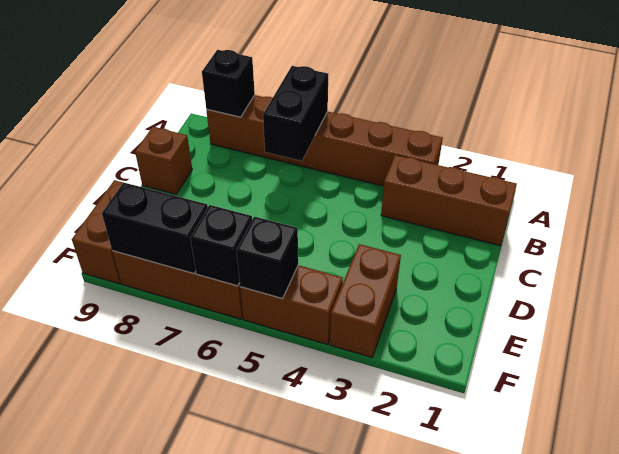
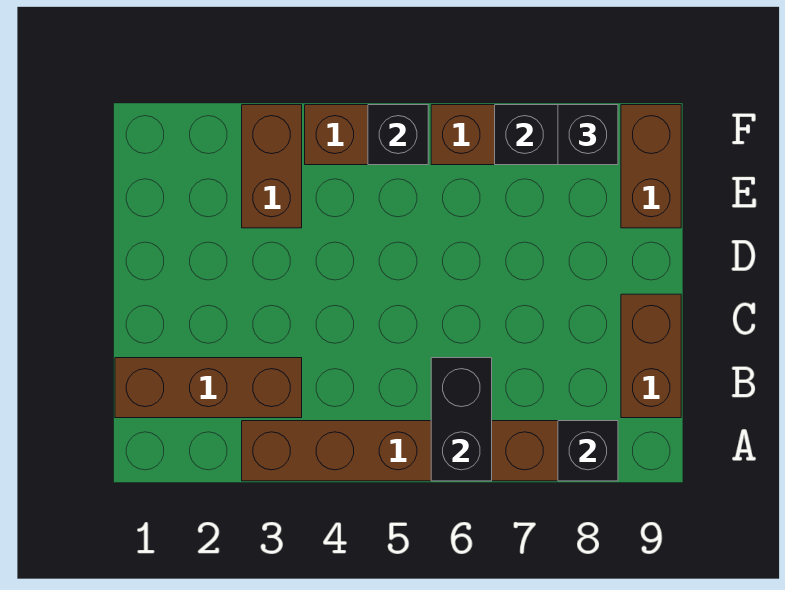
brown 1x1 brick [135,127,192,194] -> brown 1x2 brick [621,294,681,418]
black 1x1 brick [190,205,252,286] -> black 1x1 brick moved to [558,105,618,165]

